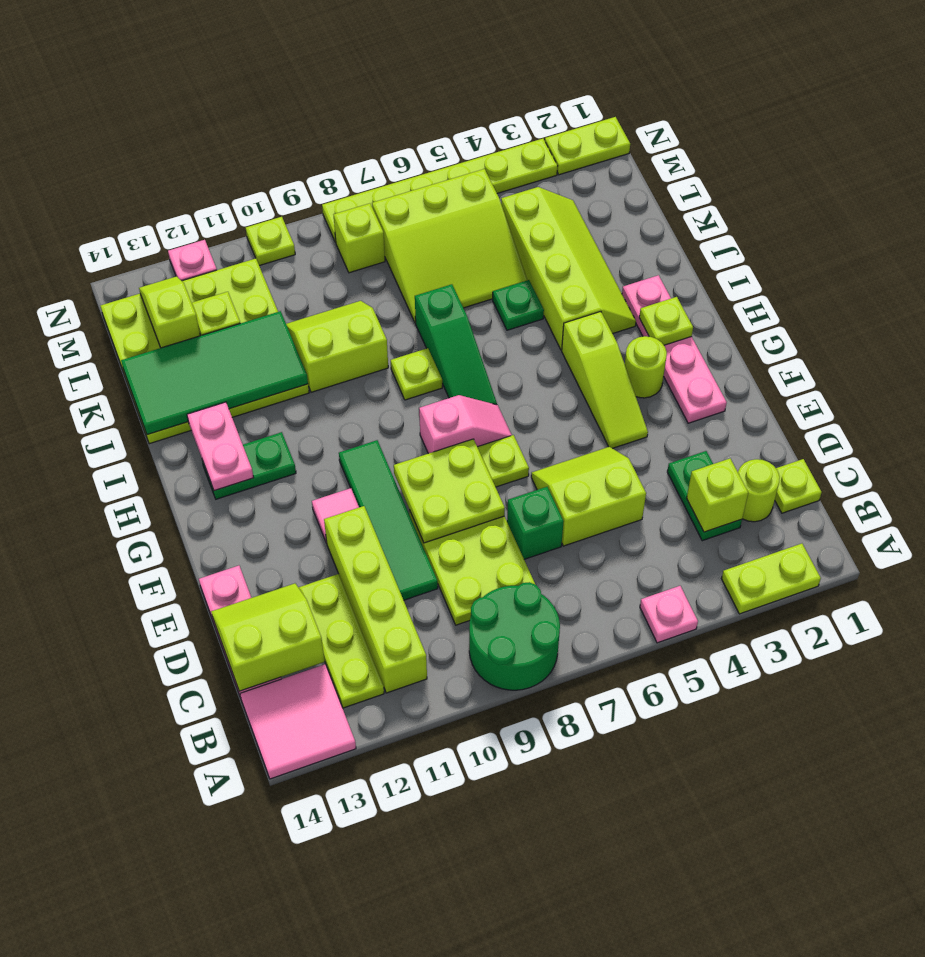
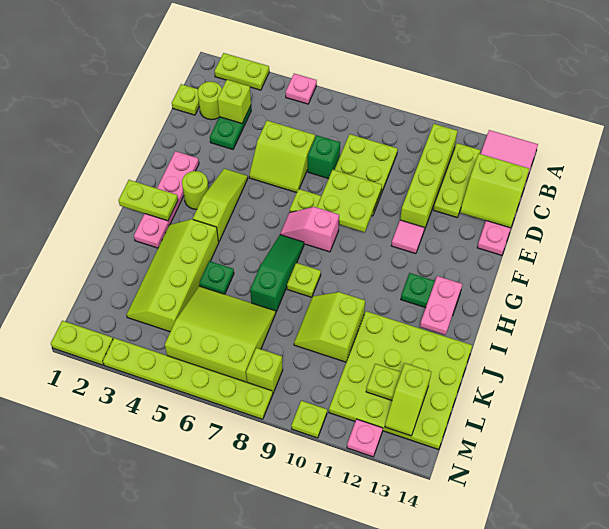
green 2x2 round brick [469,582,560,690] -> none
green 1x4 tile [339,440,438,600] -> none
lime 1x1 plate [639,297,693,345] -> lime 1x2 plate [119,180,178,221]
lime 2x2 slope [286,301,388,392] -> lime 2x2 slope turned to [294,292,365,362]
green 2x4 tile [121,311,308,435] -> none

